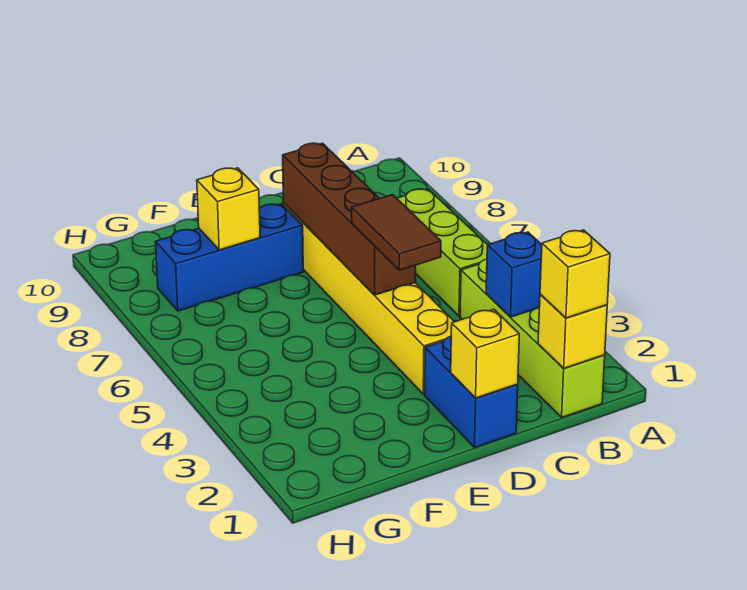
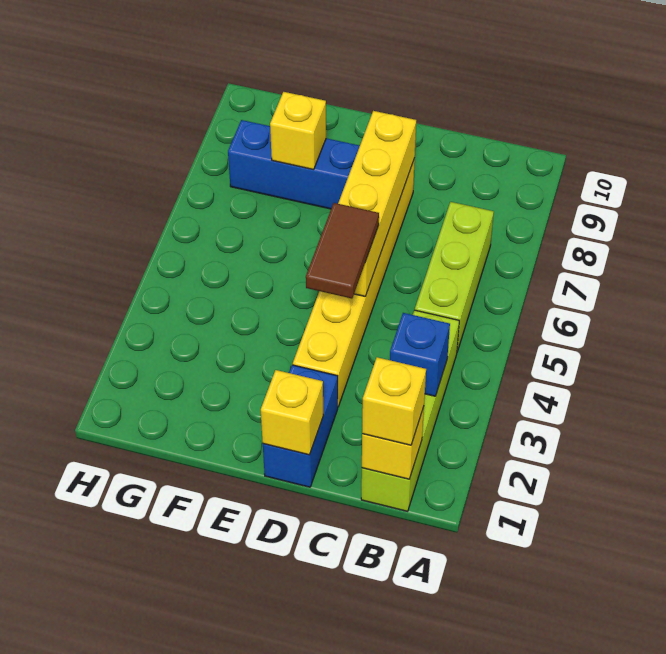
brown 1x4 brick [283,143,416,295] -> yellow 1x4 brick [338,111,416,296]

